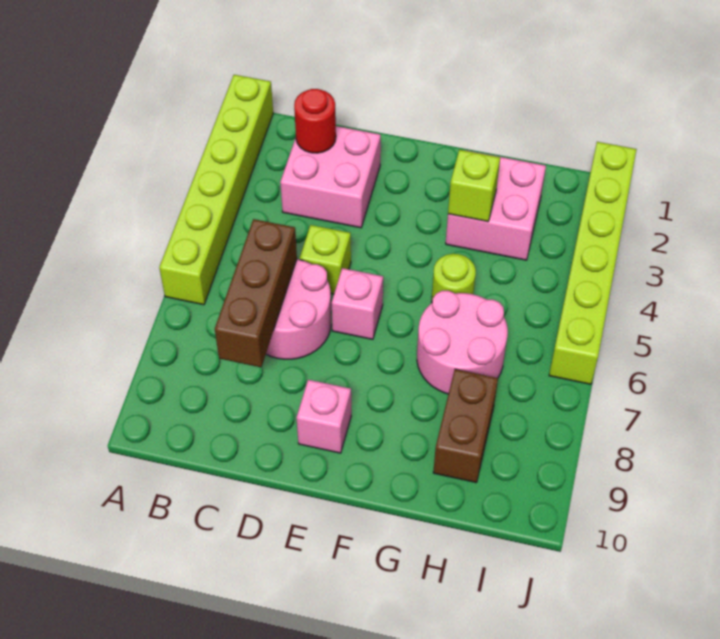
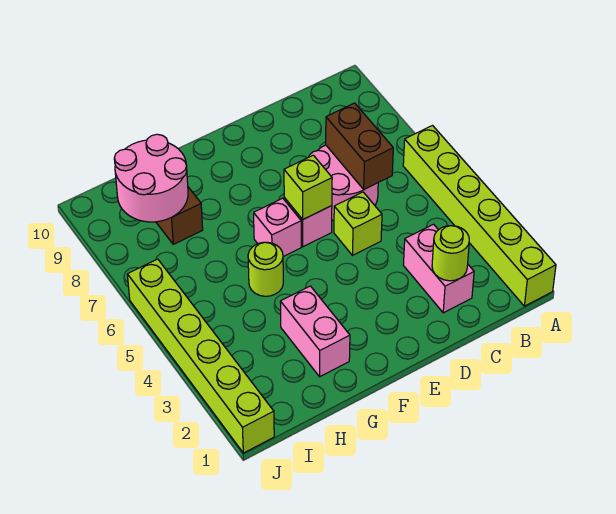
pink 2x2 brick [280,126,381,228] -> pink 1x2 brick [403,224,474,313]
red 1x1 round brick [294,89,336,153] -> lime 1x1 round brick [432,226,469,281]
brown 1x3 brick [215,219,297,367] -> brown 1x2 brick [326,103,393,189]
pink 1x1 brick [297,380,351,453] -> pink 1x1 brick moved to [254,198,301,257]
pink 2x2 brick [446,150,546,260] -> pink 1x2 brick [280,286,350,377]
lime 1x1 brick [448,150,500,222] -> lime 1x1 brick moved to [284,155,332,219]
pink 2x2 round brick [417,291,508,394] -> pink 2x2 round brick moved to [114,134,188,222]

